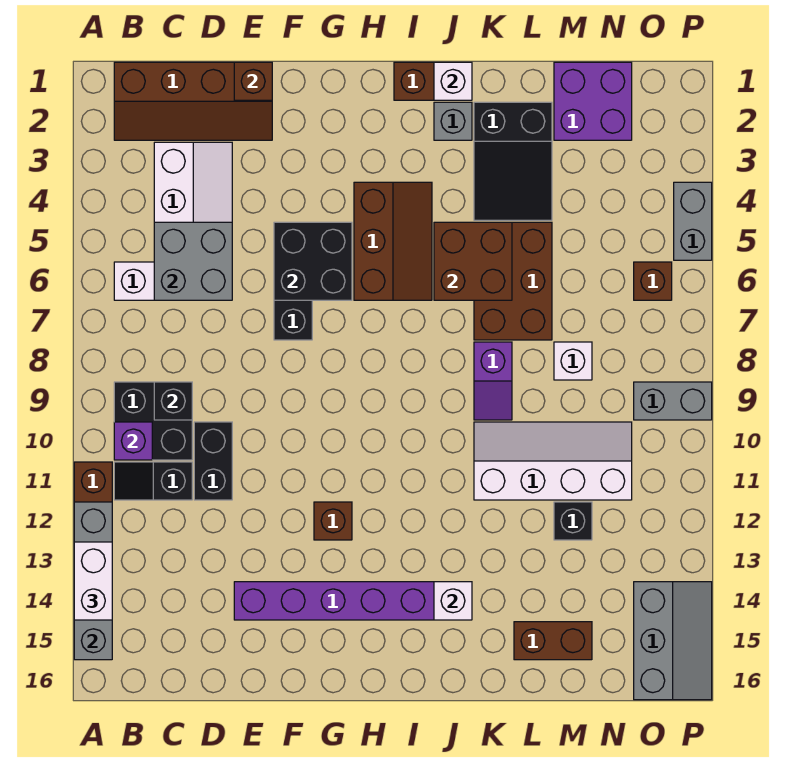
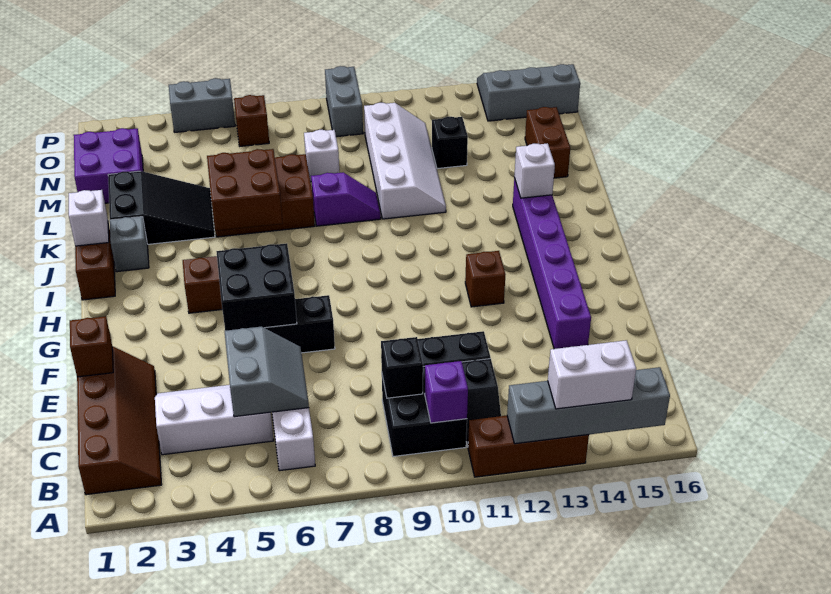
grey 2x2 brick [154,222,232,300] -> grey 2x2 slope [225,327,309,417]
white 2x4 slope [474,422,632,500] -> white 2x4 slope turned to [364,103,446,219]

